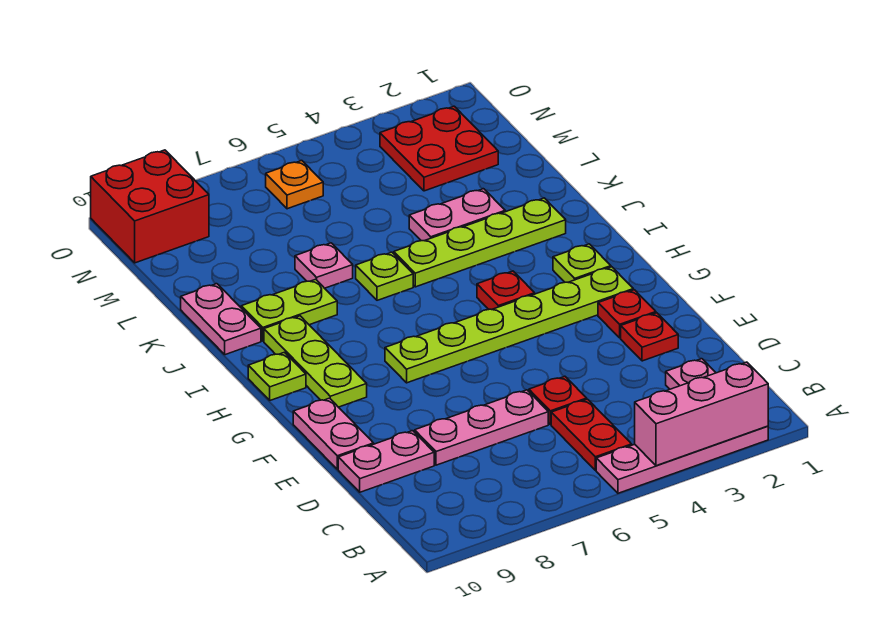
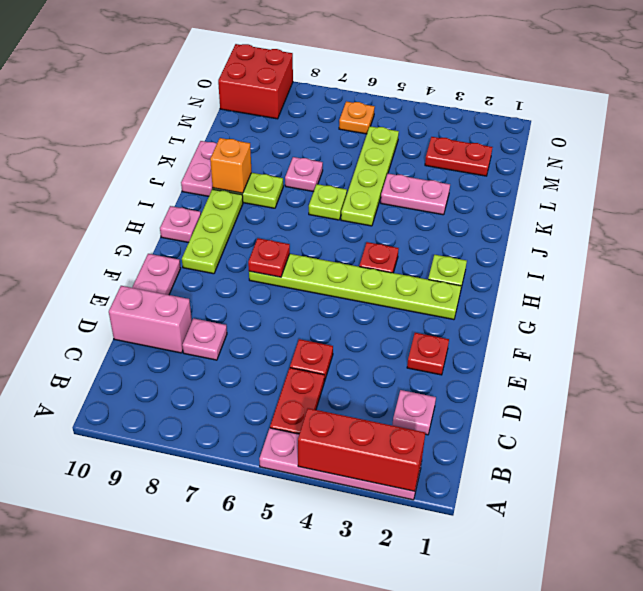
pink 1x3 brick [635,362,768,466] -> red 1x3 brick [298,408,425,491]
pink 1x3 plate [415,390,548,465] -> pink 1x1 plate [182,318,227,360]
pink 1x2 plate [338,431,434,492] -> pink 1x2 brick [109,286,192,353]
red 1x1 plate [598,290,656,338] -> red 1x1 plate moved to [248,238,290,277]
lime 1x1 plate [248,352,306,400] -> pink 1x1 plate [160,206,201,243]
lime 1x4 plate [394,198,566,287] -> lime 1x4 plate turned to [341,126,399,226]
none -> orange 1x1 brick [210,138,252,193]
red 2x2 plate [380,106,498,191] -> red 1x2 plate [425,137,492,176]

